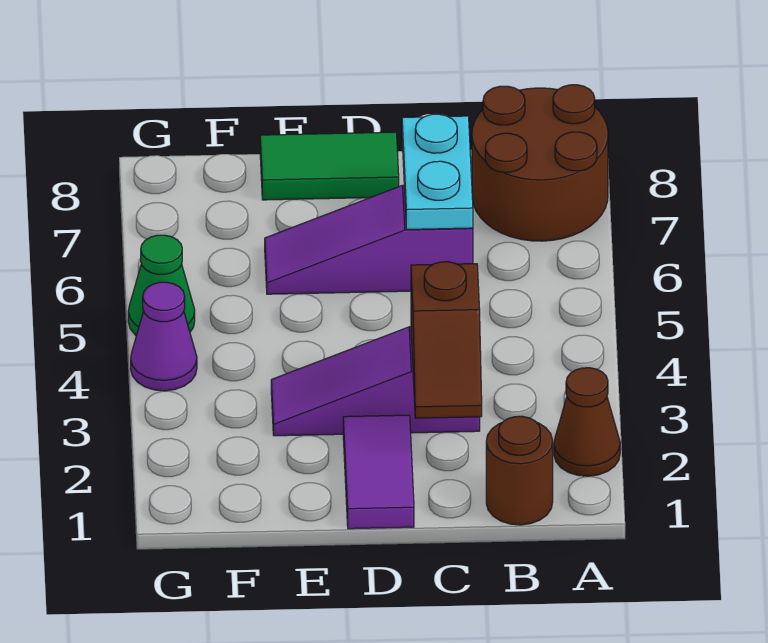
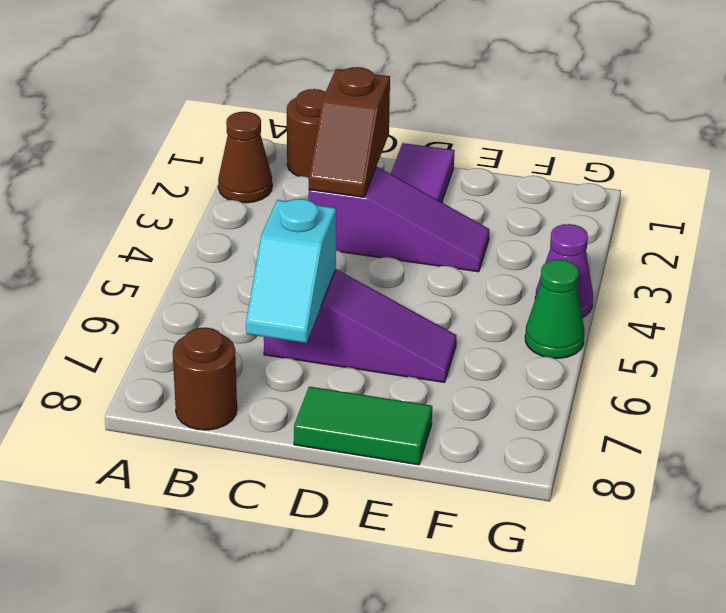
brown 2x2 round brick [472,85,608,241] -> brown 1x1 round brick [173,327,237,430]
brown 1x2 slope [411,262,482,418] -> brown 1x2 slope turned to [309,67,390,197]
cyan 1x2 plate [402,114,473,229] -> cyan 1x2 slope [246,199,336,343]

